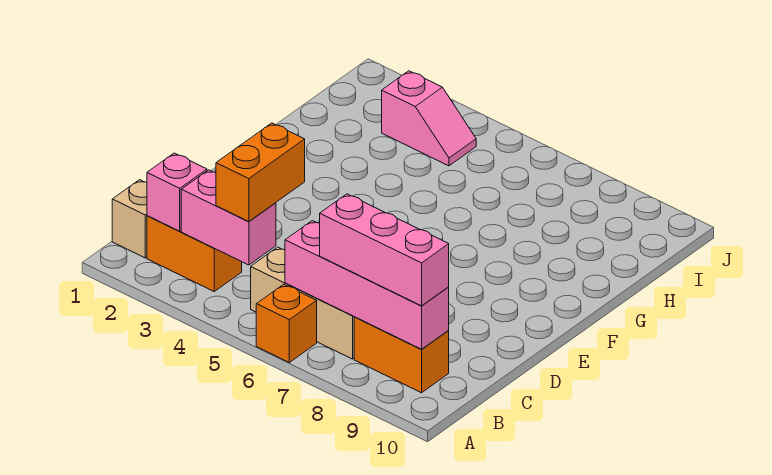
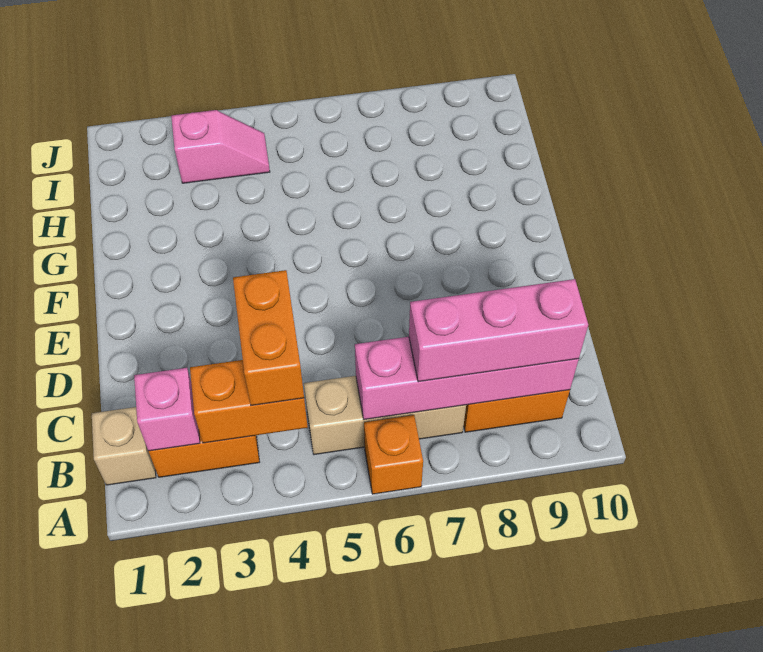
pink 1x2 brick [181,170,276,265] -> orange 1x2 brick [190,360,308,443]

